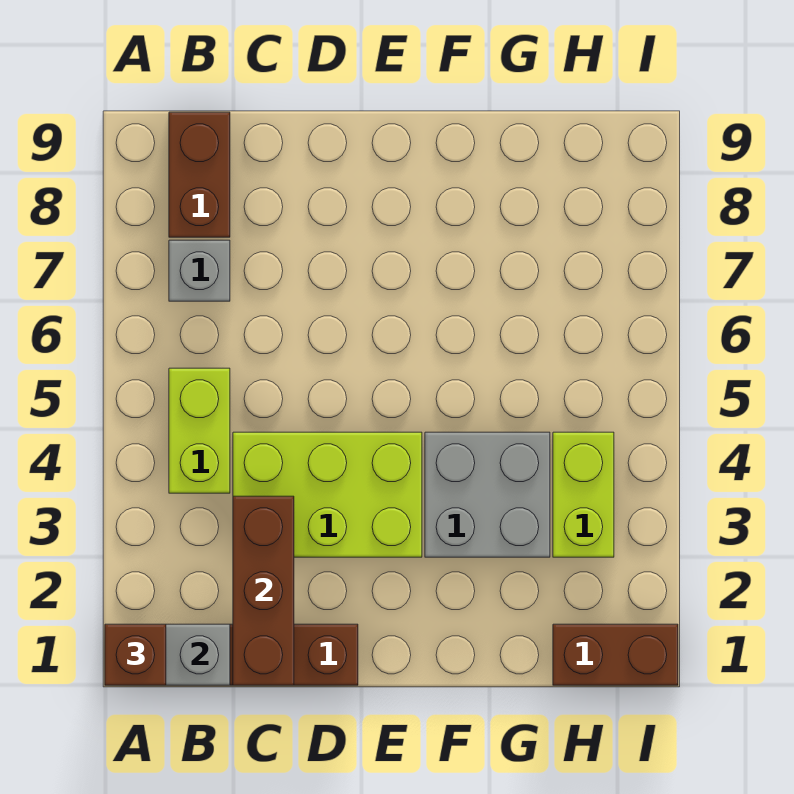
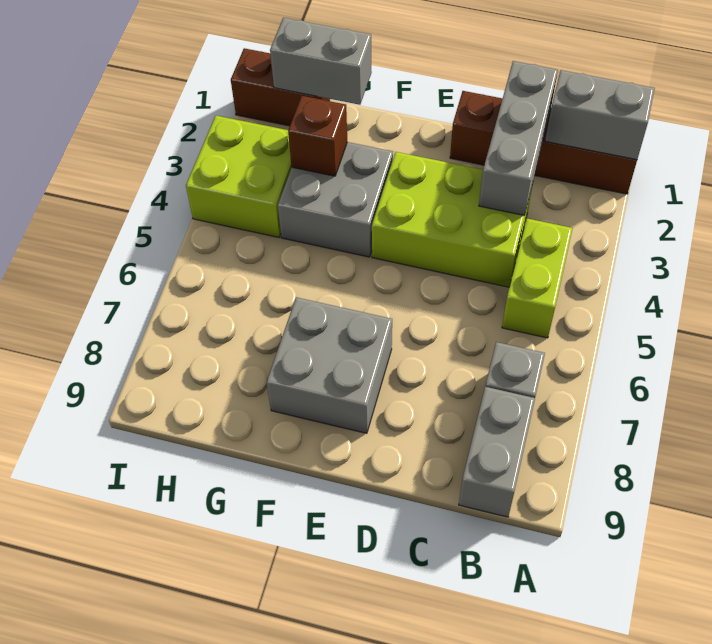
brown 1x1 brick [105,624,166,685] -> brown 1x1 brick moved to [288,96,347,176]
brown 1x2 brick [169,112,230,237] -> grey 1x2 brick [459,387,535,517]
brown 1x3 brick [233,496,294,685] -> grey 1x3 brick [479,61,558,216]
none -> grey 2x2 brick [266,297,392,433]
none -> grey 1x2 brick [270,18,372,105]
lime 1x2 brick [553,432,614,557] -> lime 2x2 brick [186,115,292,237]

